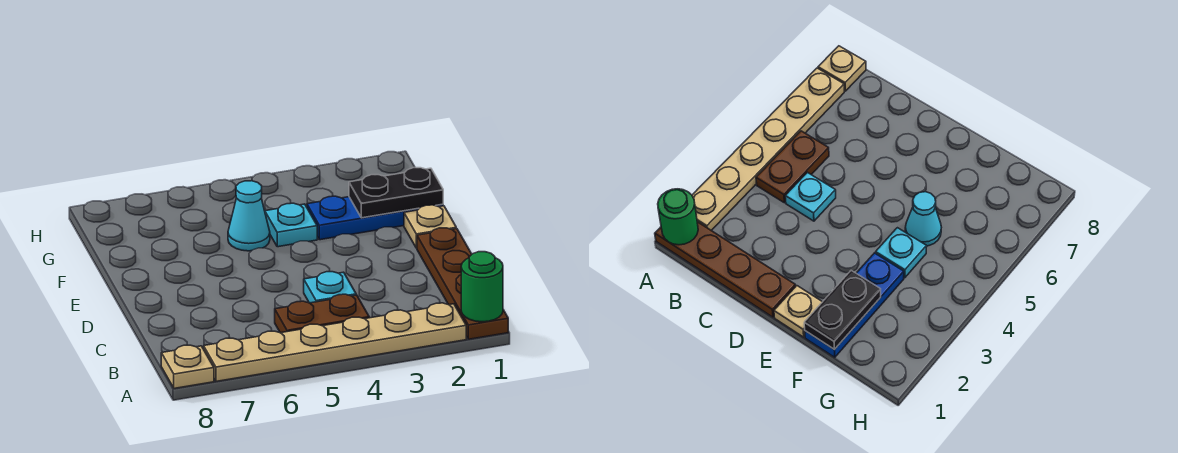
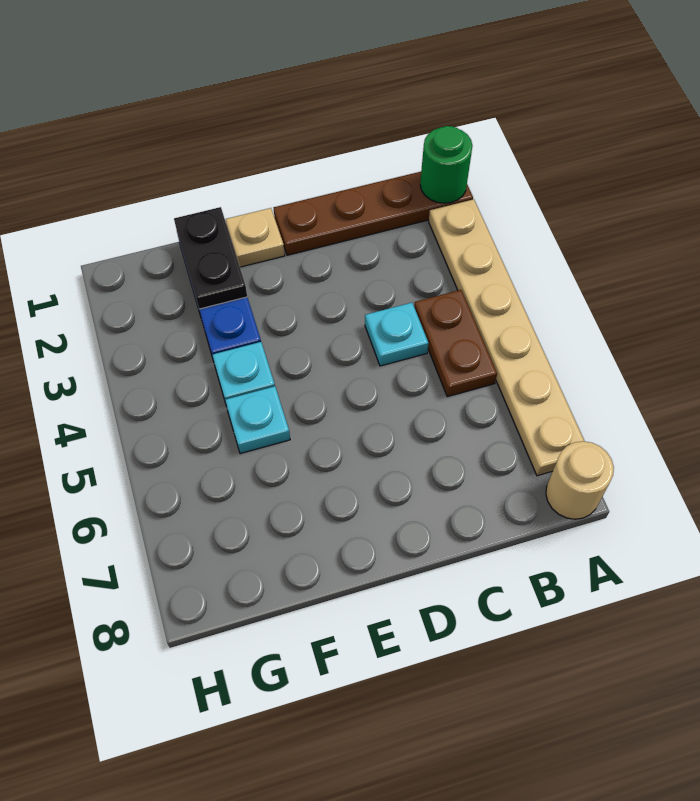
tan 1x1 plate [161,345,214,389] -> tan 1x1 round brick [546,441,614,519]
cyan 1x1 cone [228,181,270,251] -> cyan 1x1 plate [225,386,290,454]

